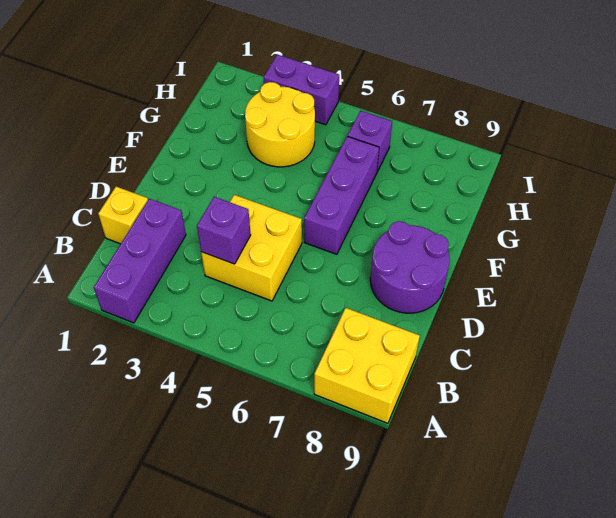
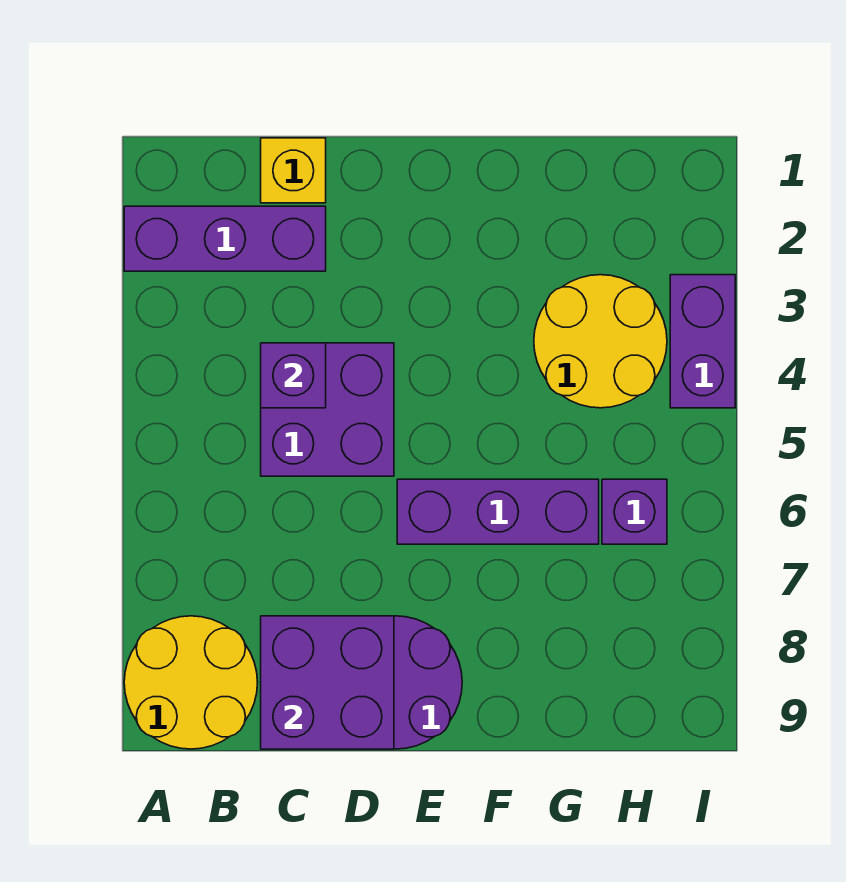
yellow 2x2 brick [314,308,420,423] -> yellow 2x2 round brick [124,616,258,749]
yellow 2x2 brick [201,195,302,301] -> purple 2x2 brick [261,343,394,476]
none -> purple 2x2 brick [261,616,394,749]

